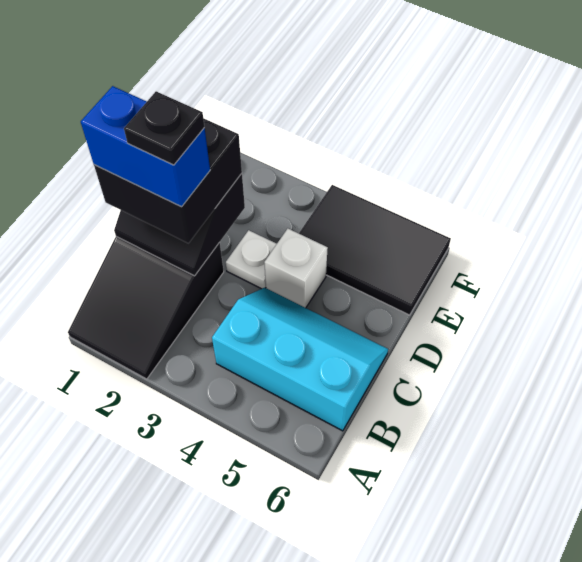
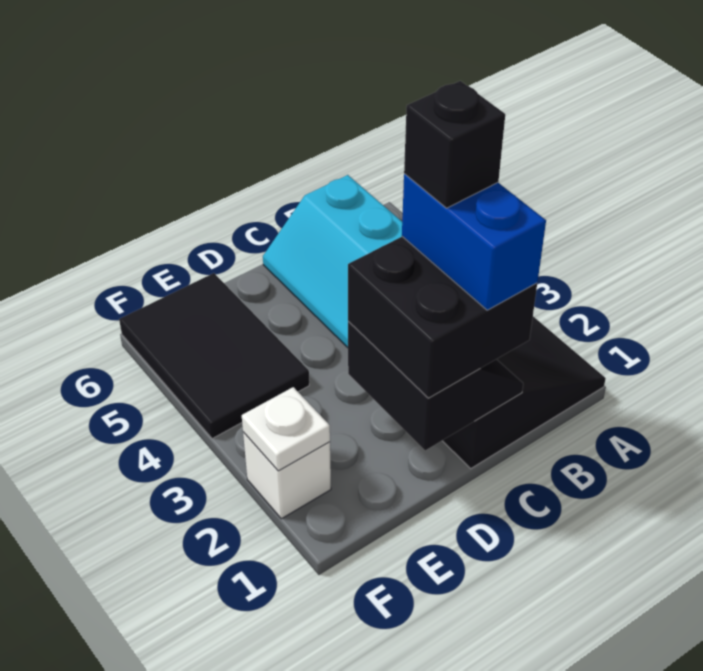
black 1x1 plate [124,91,204,165] -> black 1x1 brick [404,81,505,208]
white 1x1 plate [226,230,276,289] -> white 1x1 plate moved to [242,387,330,471]
white 1x1 brick [264,229,328,308] -> white 1x1 brick moved to [243,432,331,519]

